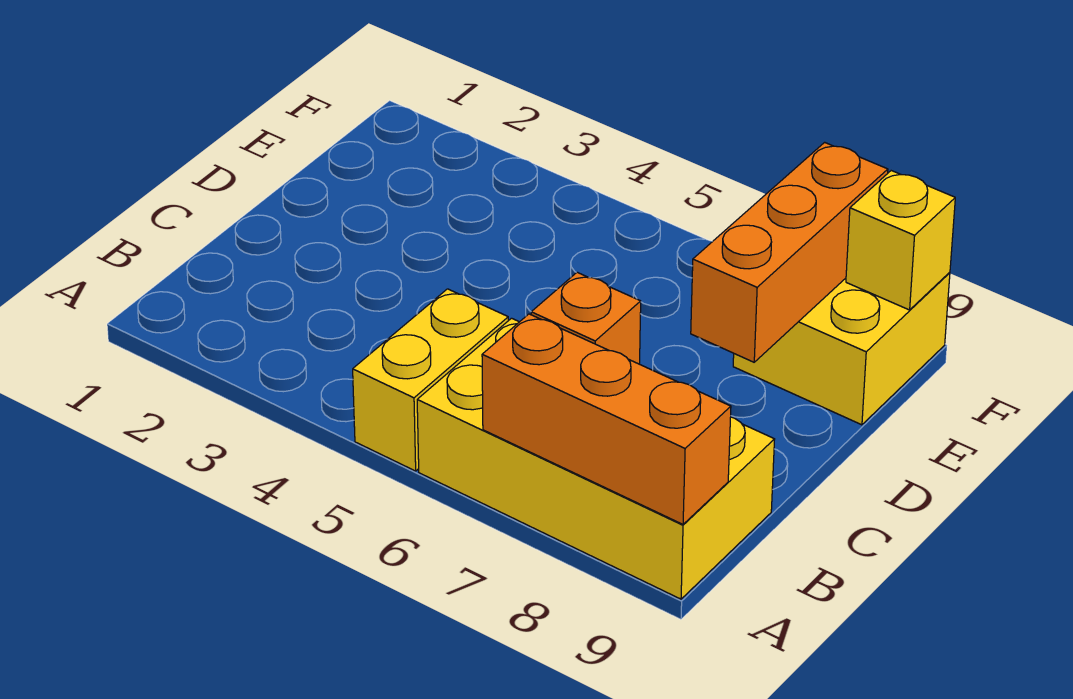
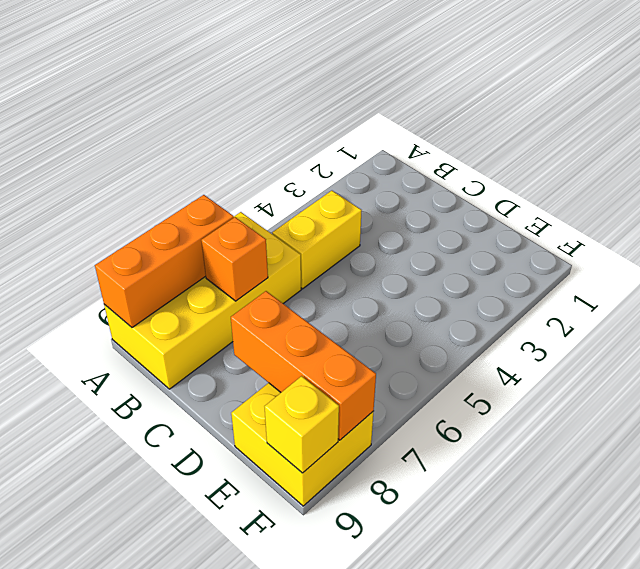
yellow 1x2 brick [353,289,508,471] -> yellow 1x2 brick turned to [272,191,362,289]

